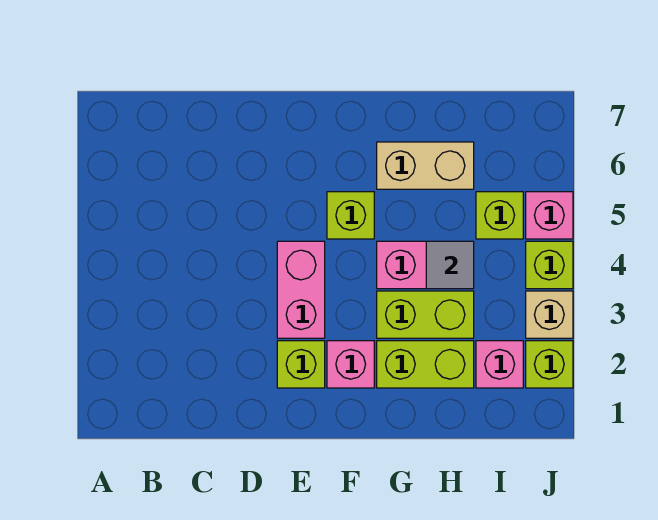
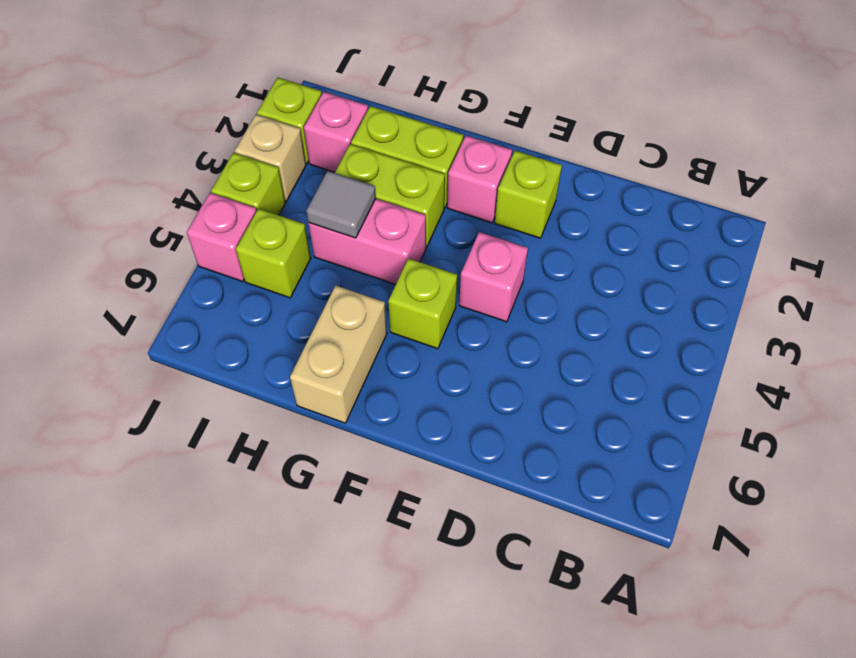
pink 1x2 brick [277,241,325,338] -> pink 1x1 brick [459,232,528,322]
tan 1x2 brick [377,142,474,189] -> tan 1x2 brick turned to [290,286,387,423]

